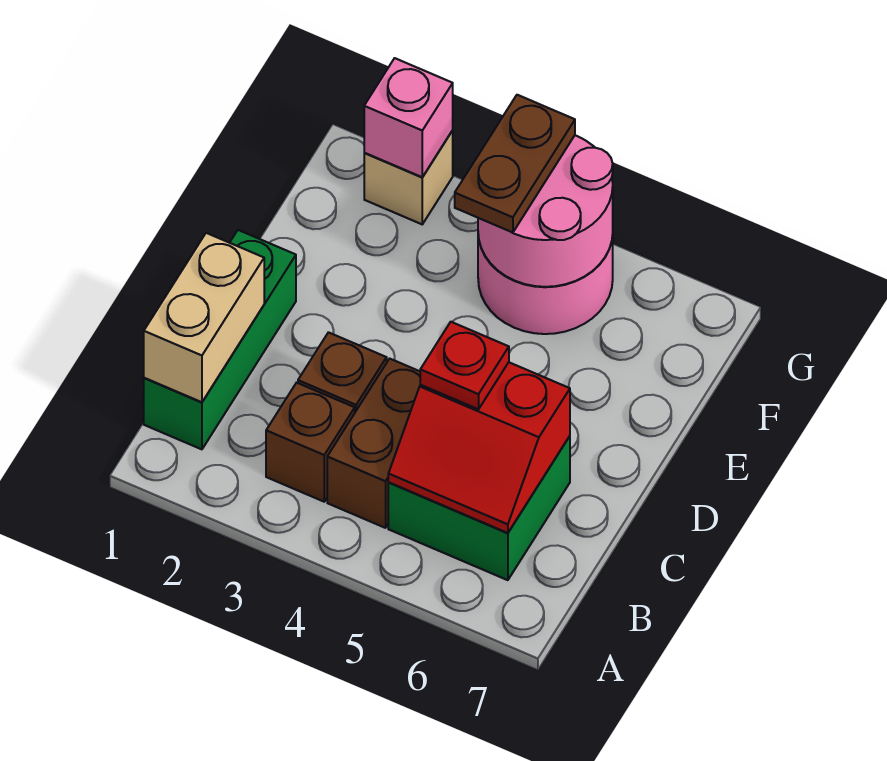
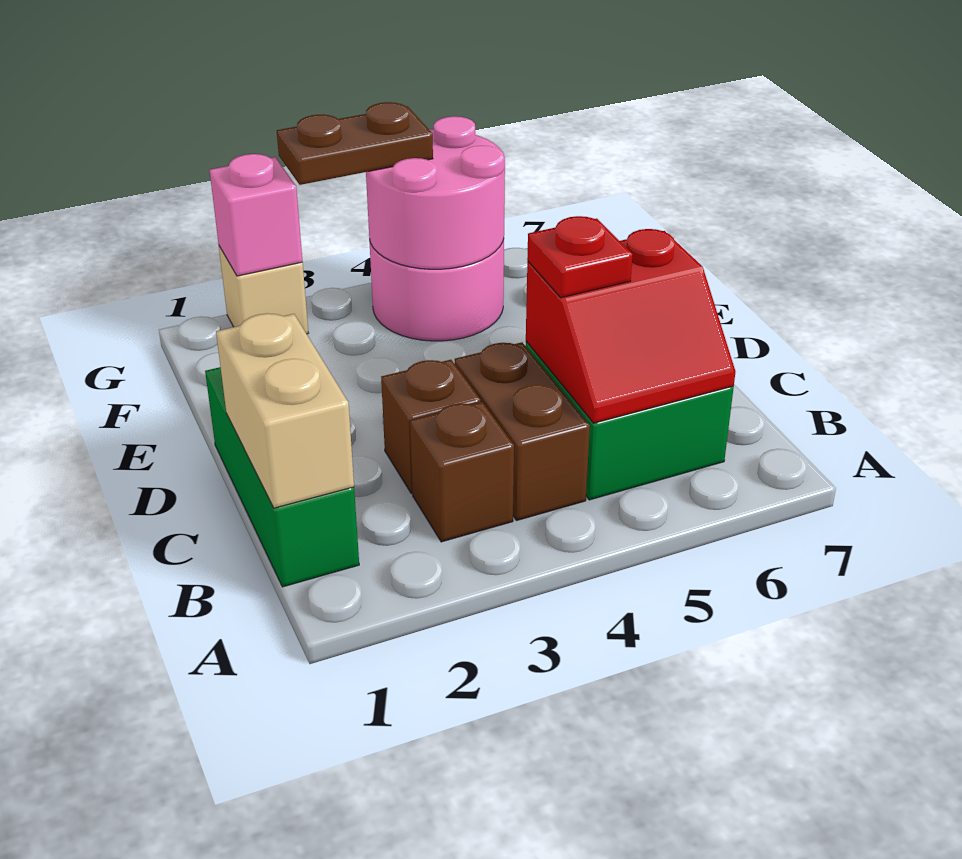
brown 1x2 plate [455,95,575,233] -> brown 1x2 plate turned to [277,102,433,185]

